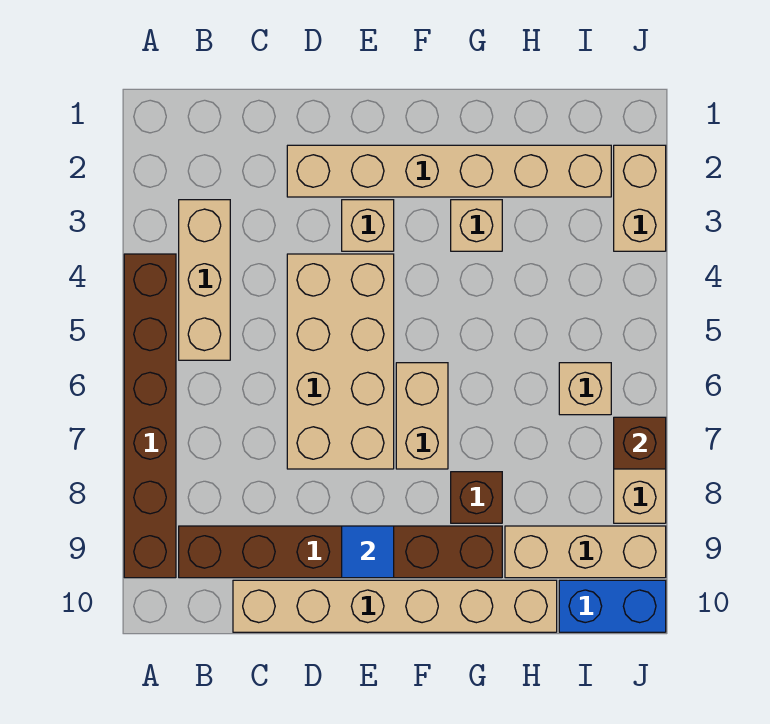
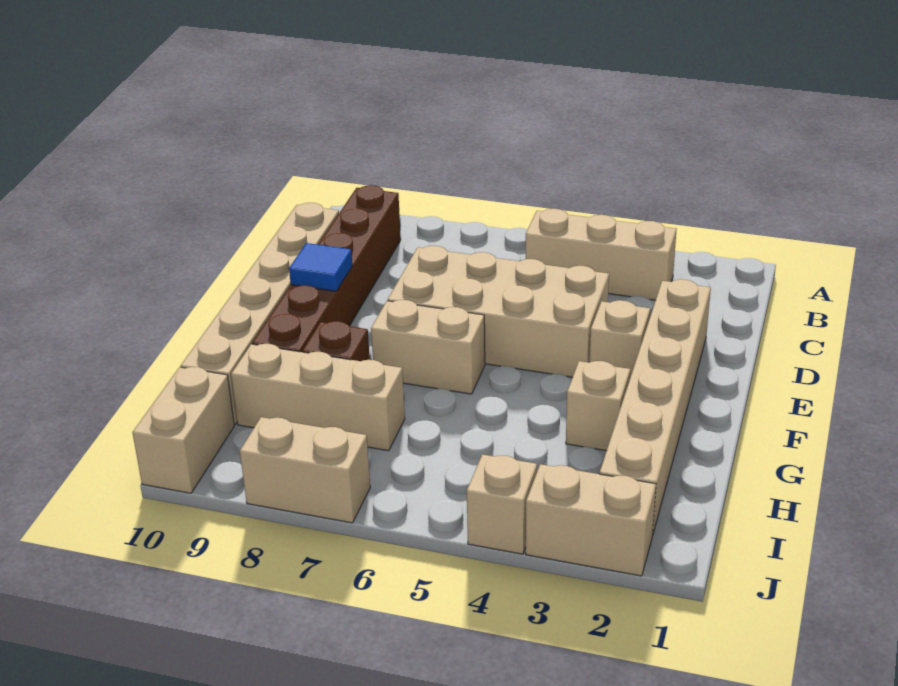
brown 1x6 brick [124,254,176,578] -> none
tan 1x3 brick [505,526,666,578] -> tan 1x3 brick turned to [231,344,405,451]
tan 1x1 brick [559,363,611,415] -> tan 1x1 brick moved to [467,455,537,554]
blue 1x2 brick [559,580,666,632] -> tan 1x2 brick [132,367,234,493]
brown 1x1 brick [614,417,666,469] -> none

